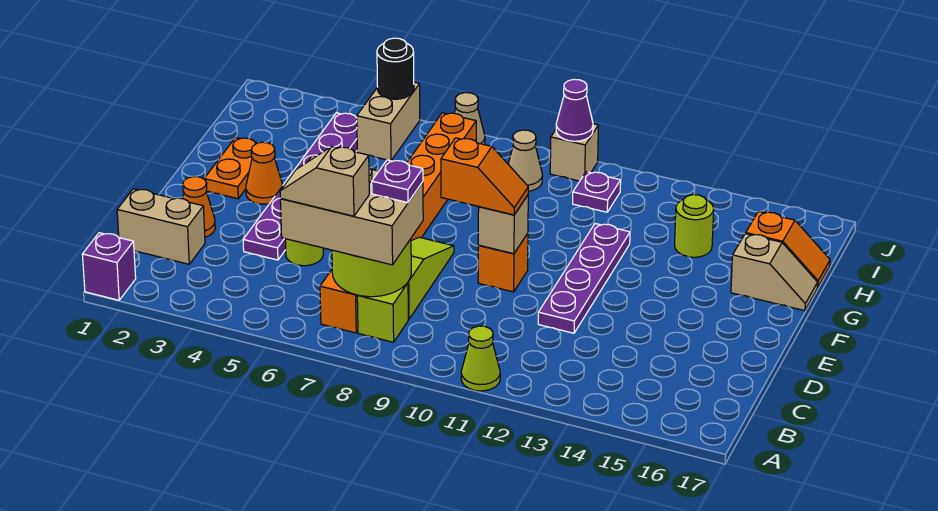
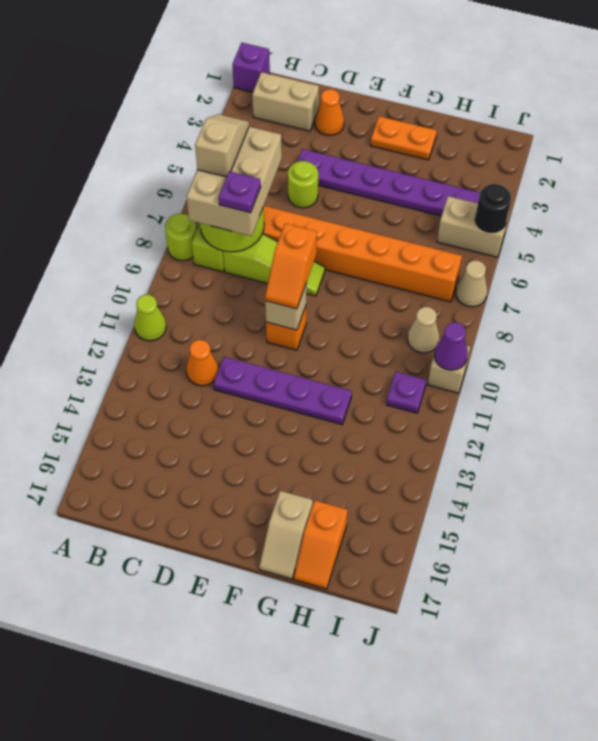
tan 1x2 brick [117,189,205,264] -> tan 1x2 brick turned to [252,72,319,131]
orange 1x1 cone [246,142,283,204] -> orange 1x1 cone moved to [186,340,218,386]
lime 1x1 round brick [675,195,714,257] -> lime 1x1 round brick moved to [165,214,197,261]

